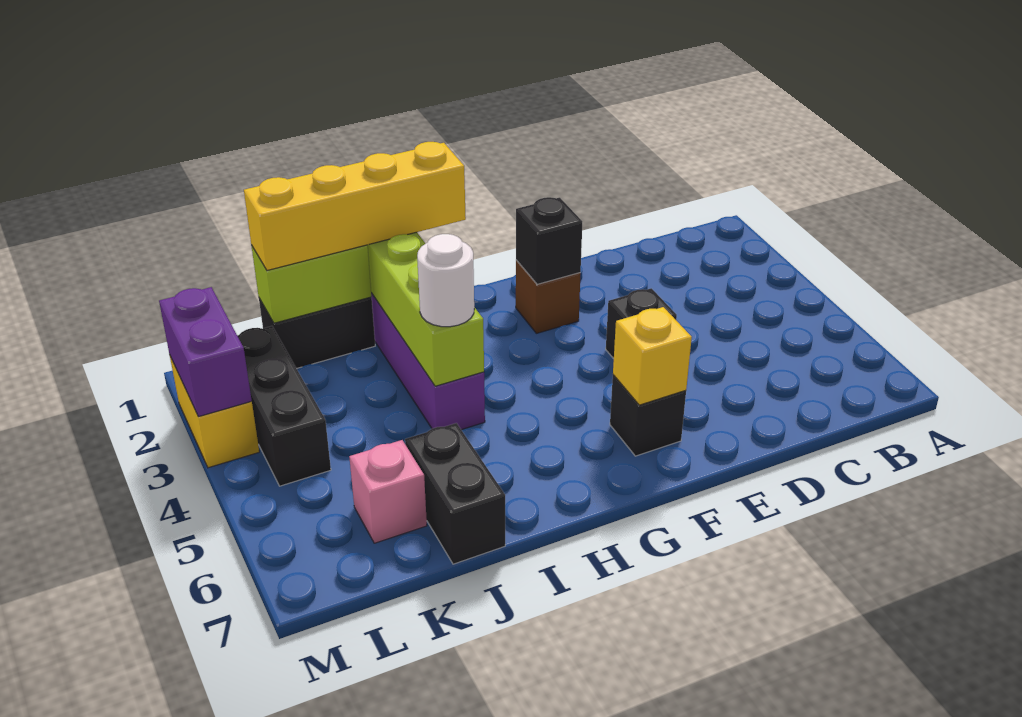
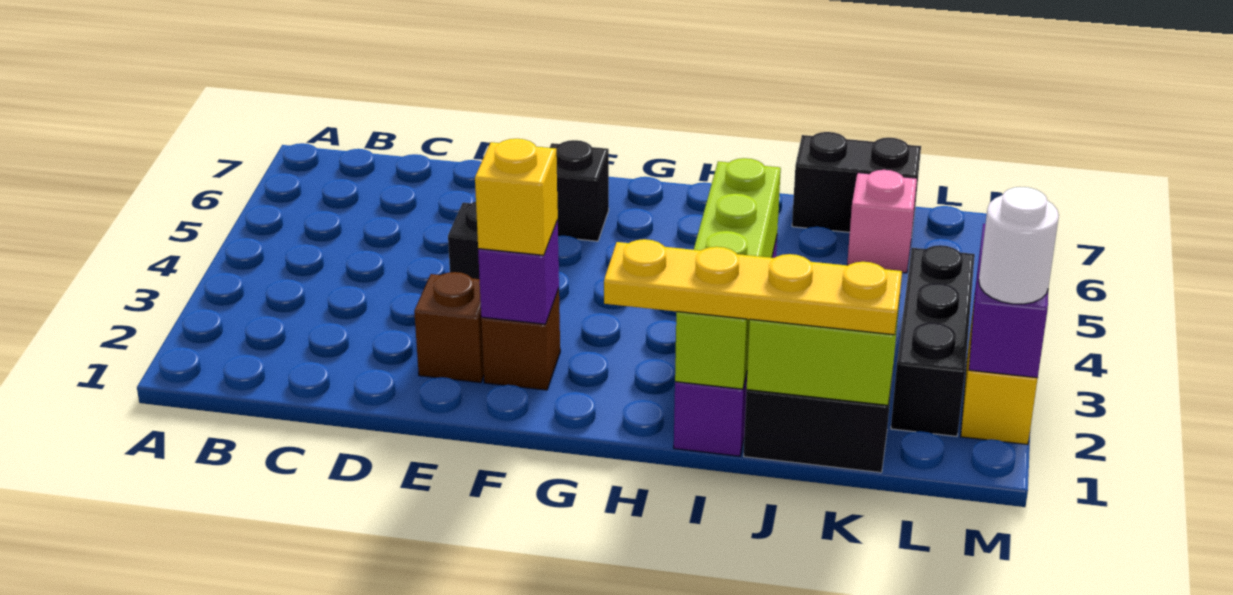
none -> brown 1x1 brick [414,272,484,383]
black 1x1 brick [516,197,582,284] -> purple 1x1 brick [478,220,559,324]
yellow 1x1 brick [613,307,692,405] -> yellow 1x1 brick moved to [475,139,558,255]
yellow 1x4 brick [244,142,466,271] -> yellow 1x4 plate [604,239,902,335]
white 1x1 round brick [417,234,474,327] -> white 1x1 round brick moved to [979,187,1059,304]
black 1x2 brick [405,423,505,564] -> black 1x2 brick turned to [792,132,921,232]

